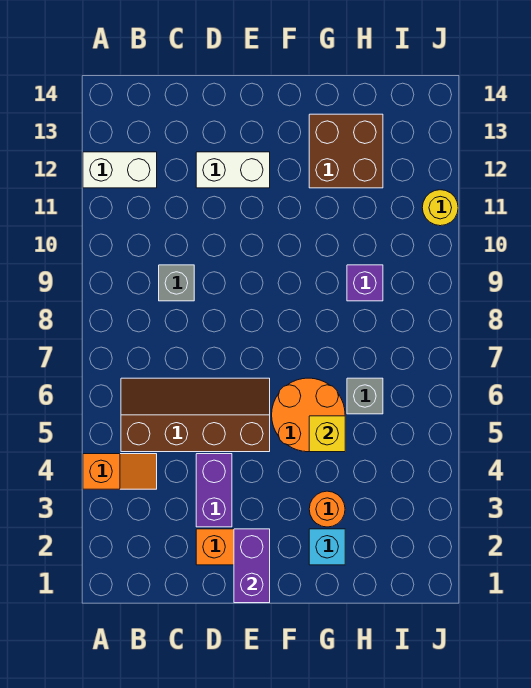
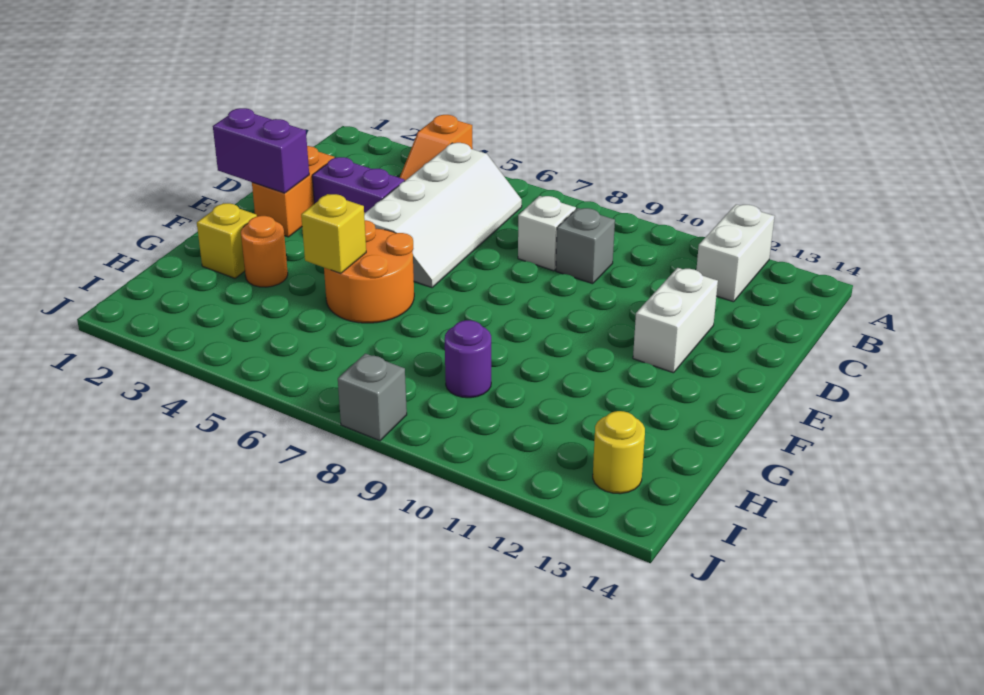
brown 2x4 slope [121,378,270,452] -> white 2x4 slope [364,143,522,288]
none -> white 1x1 brick [518,196,576,271]
cyan 1x1 brick [309,529,345,565] -> yellow 1x1 brick [197,203,257,278]
brown 2x2 brick [309,114,383,188] -> none
grey 1x1 brick [347,378,383,414] -> grey 1x1 brick moved to [338,353,407,441]
purple 1x1 brick [347,265,383,301] -> purple 1x1 round brick [445,320,491,398]
yellow 1x1 round brick [422,190,458,226] -> yellow 1x1 round brick moved to [593,411,645,494]

